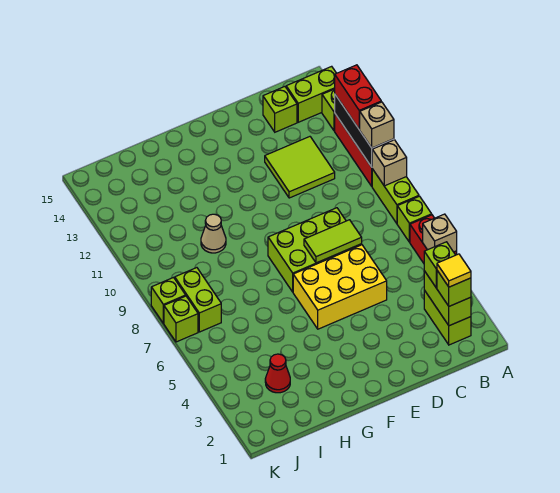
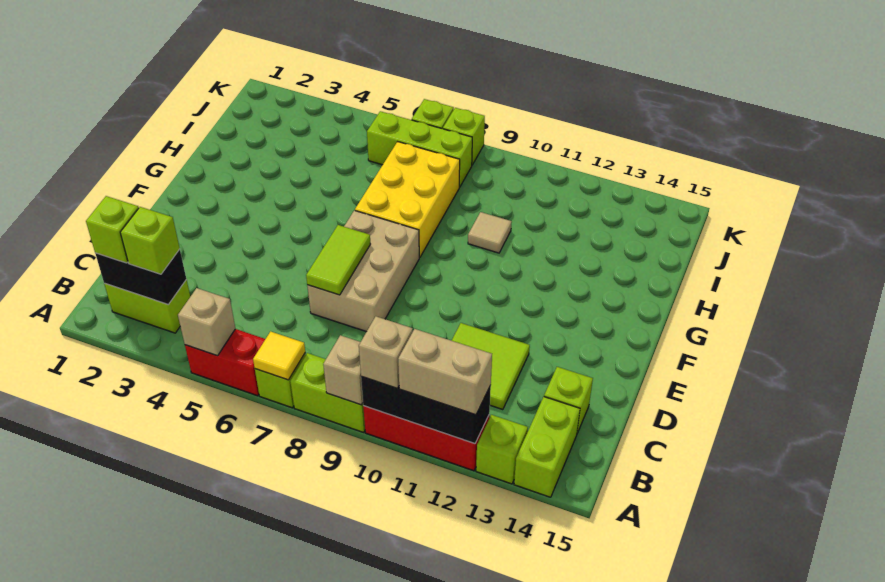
red 1x2 brick [335,65,381,129] -> tan 1x2 brick [398,329,492,415]
lime 1x2 brick [424,271,471,326] -> black 1x2 brick [95,249,186,305]
yellow 1x1 tile [437,254,471,287] -> yellow 1x1 tile moved to [253,331,305,380]
yellow 2x3 brick [293,245,387,329] -> yellow 2x3 brick moved to [355,142,460,257]
lime 2x3 brick [268,208,362,292] -> tan 2x3 brick [307,210,419,332]
tan 1x1 cone [201,214,226,253] -> tan 1x1 tile [468,212,512,253]
red 1x1 cone [265,354,290,393] -> none
lime 1x2 brick [175,268,221,332] -> lime 1x3 brick [367,111,472,187]

